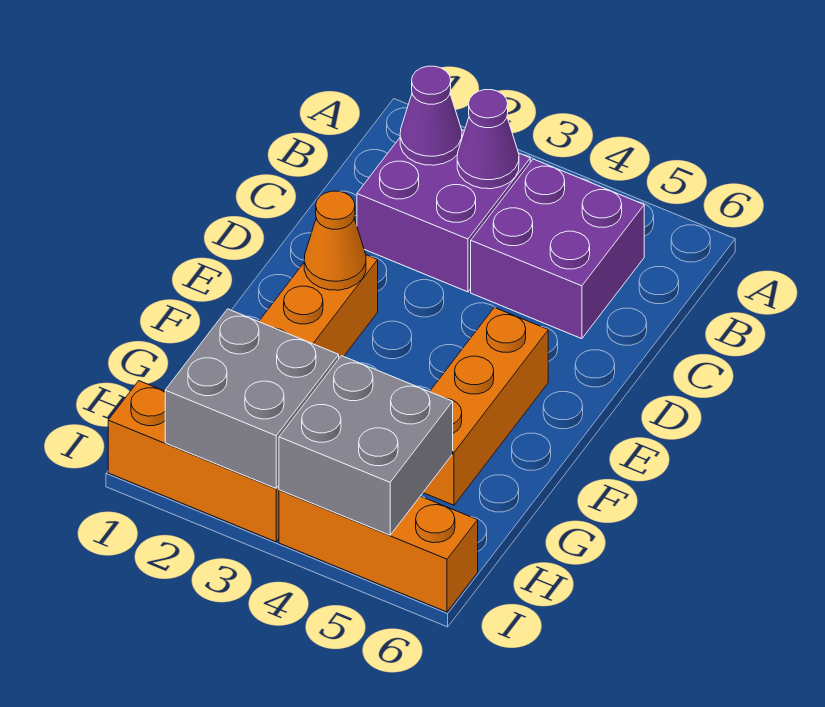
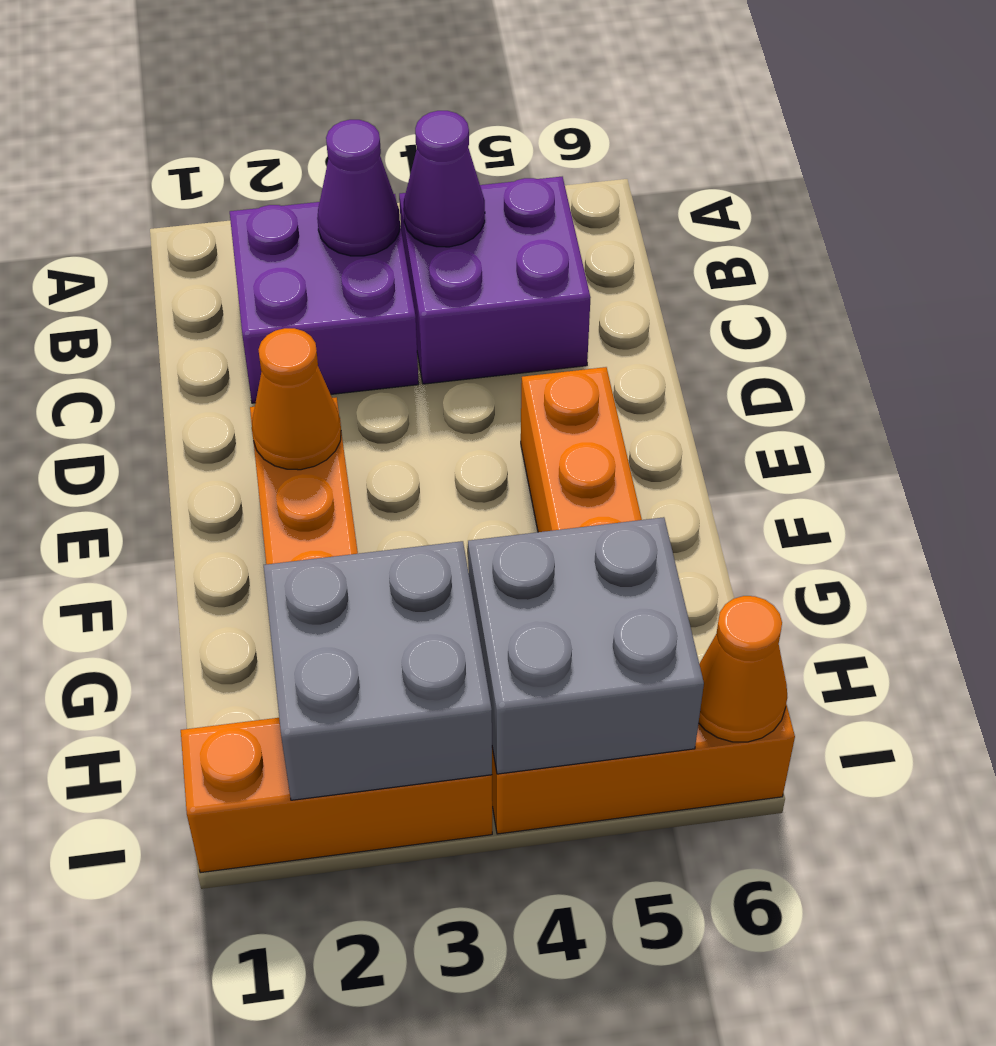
purple 1x1 cone [400,66,462,165] -> purple 1x1 cone moved to [403,111,485,247]
none -> orange 1x1 cone [699,596,787,742]

